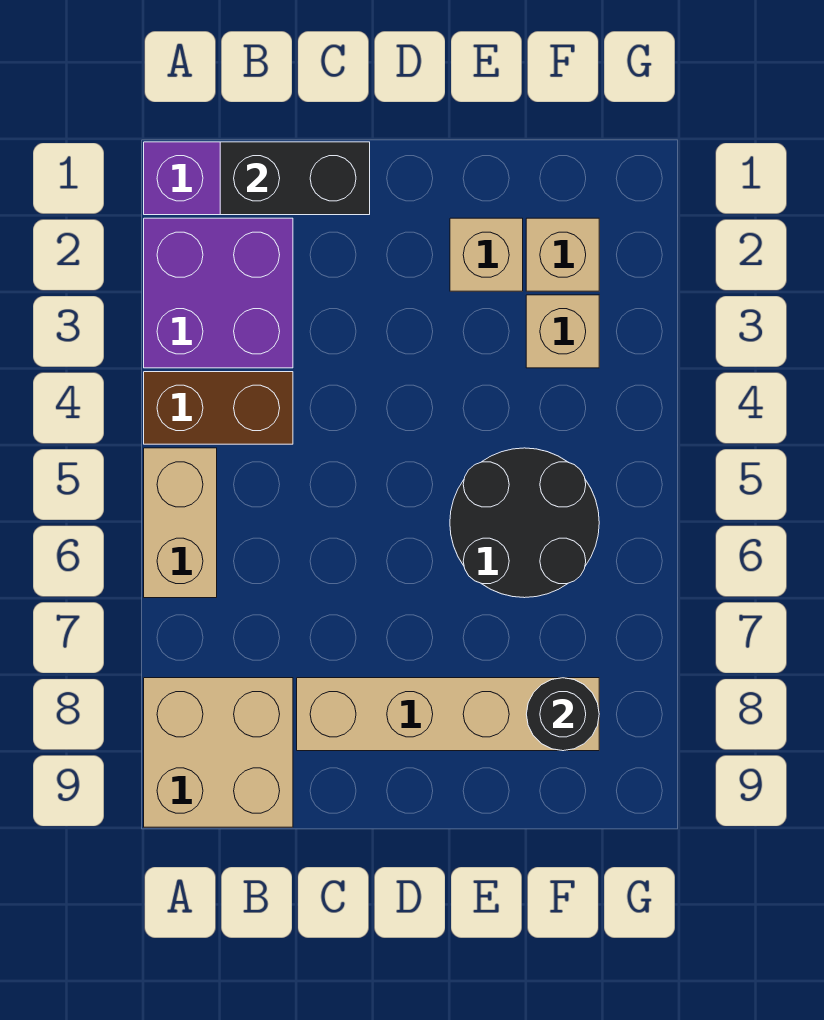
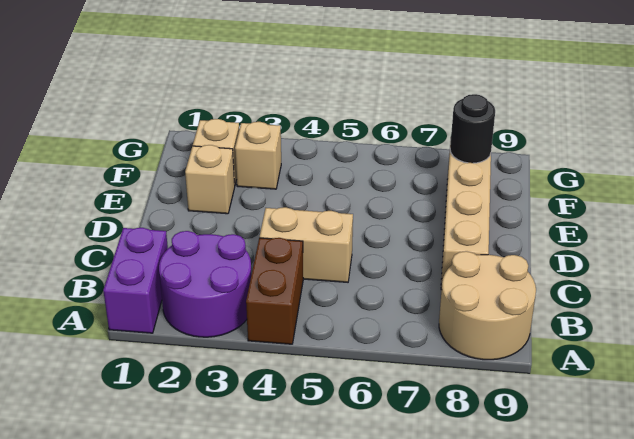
purple 2x2 brick [144,218,293,368] -> purple 2x2 round brick [159,231,252,337]
tan 1x2 brick [144,448,217,598] -> tan 1x2 brick moved to [260,207,353,282]
tan 2x2 brick [144,678,293,827] -> tan 2x2 round brick [439,251,536,360]
black 1x2 brick [220,142,370,215] -> none
black 2x2 round brick [450,448,599,598] -> none

